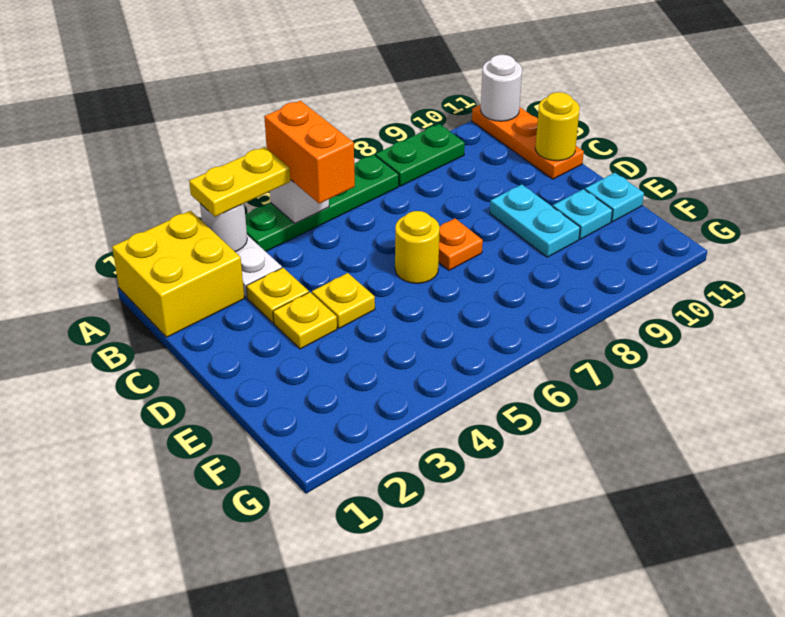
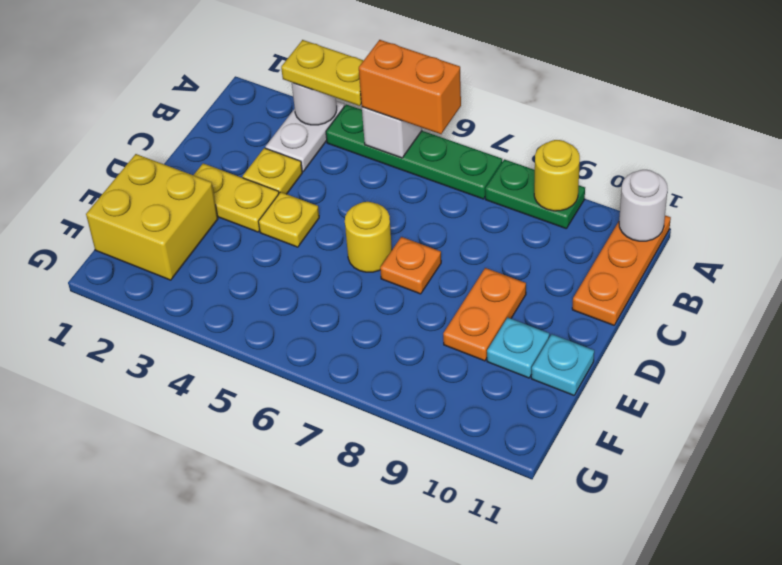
yellow 2x2 brick [112,211,244,337] -> yellow 2x2 brick moved to [86,154,218,280]
orange 1x2 brick [264,100,355,203] -> orange 1x2 brick turned to [359,40,461,134]
yellow 1x1 round brick [535,92,580,161] -> yellow 1x1 round brick moved to [534,140,580,211]
yellow 1x1 plate [273,292,337,349] -> yellow 1x2 plate [194,163,279,232]
cyan 1x2 plate [490,184,580,257] -> orange 1x2 plate [443,268,526,361]

